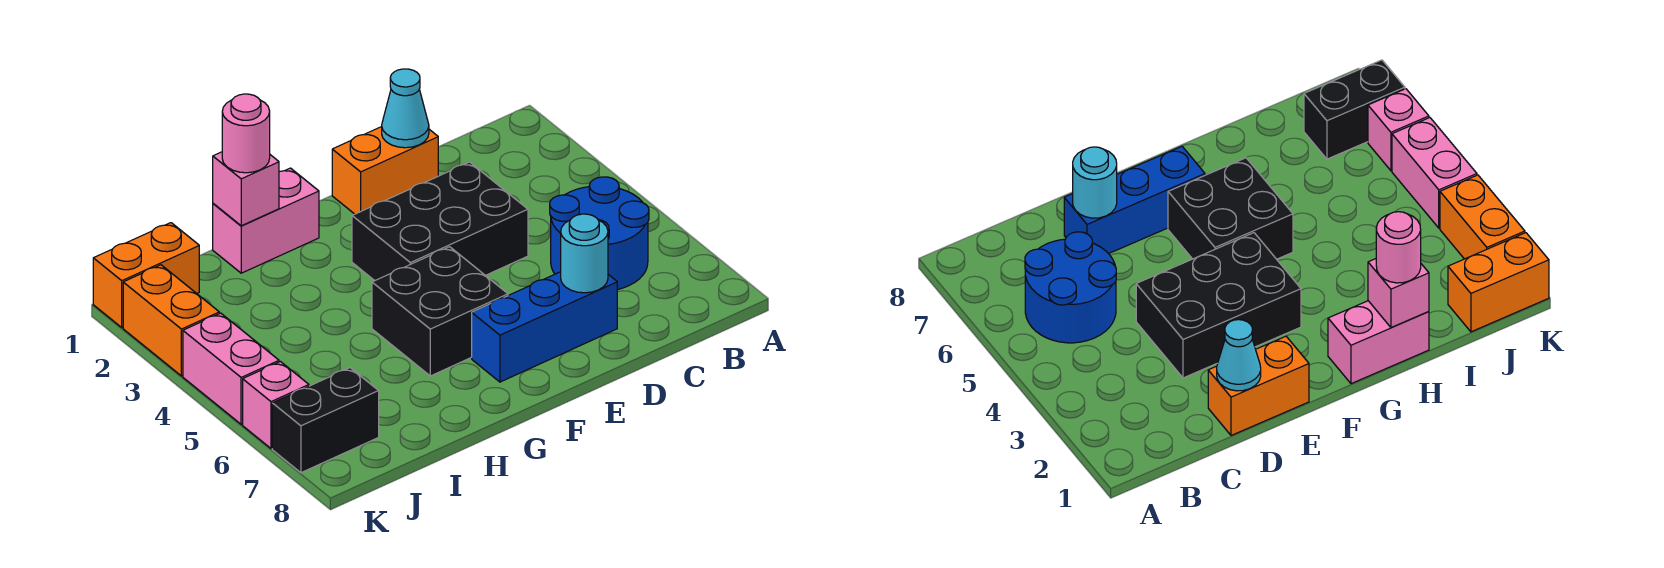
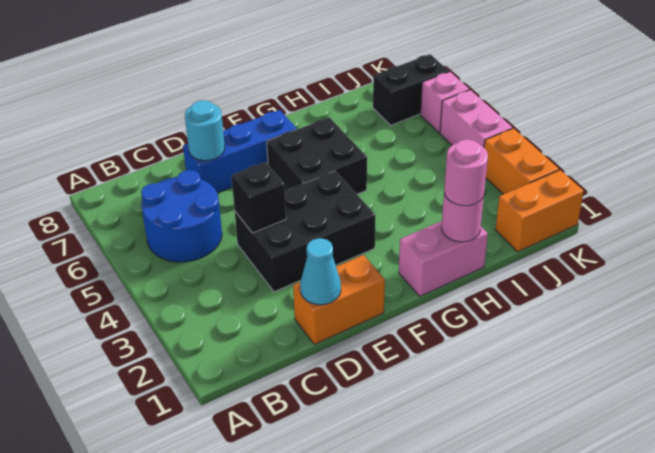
none -> black 1x1 brick [231,162,286,233]
pink 1x1 brick [213,152,279,226] -> pink 1x1 round brick [442,193,484,242]

